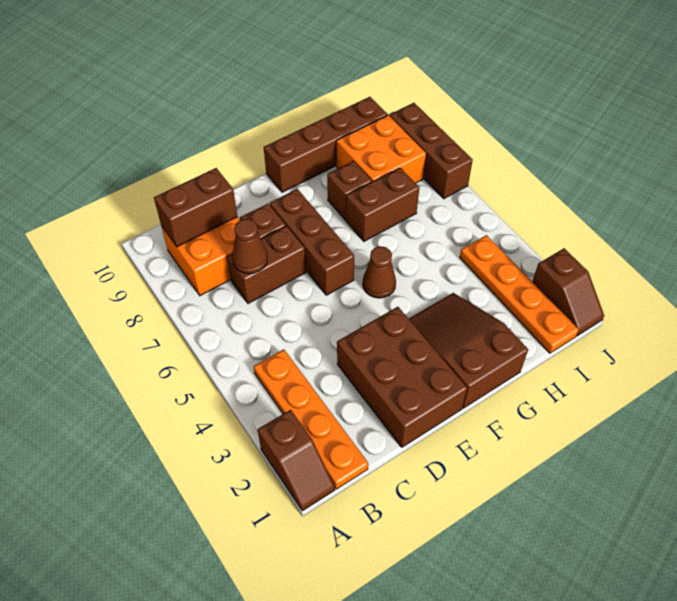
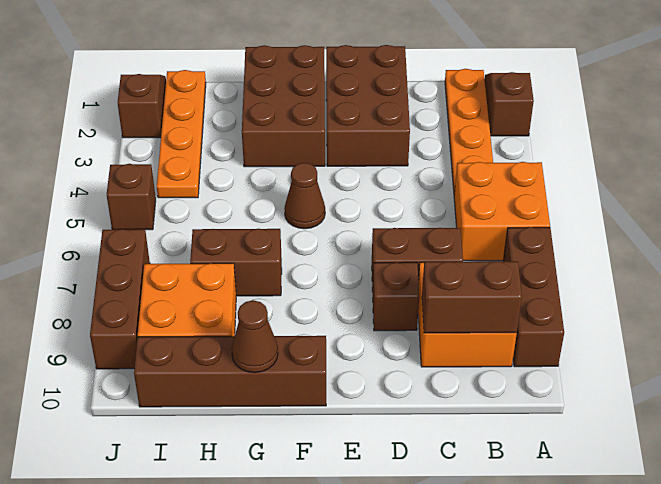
none -> orange 2x2 brick [454,162,550,261]
brown 1x1 cone [232,219,267,274] -> brown 1x1 cone moved to [232,300,278,373]
brown 1x3 brick [270,189,354,295] -> brown 1x3 brick moved to [503,227,564,367]
brown 2x3 slope [409,293,528,408] -> brown 2x3 brick [242,45,325,167]
brown 1x1 brick [327,161,372,220] -> brown 1x1 brick moved to [107,164,156,230]

